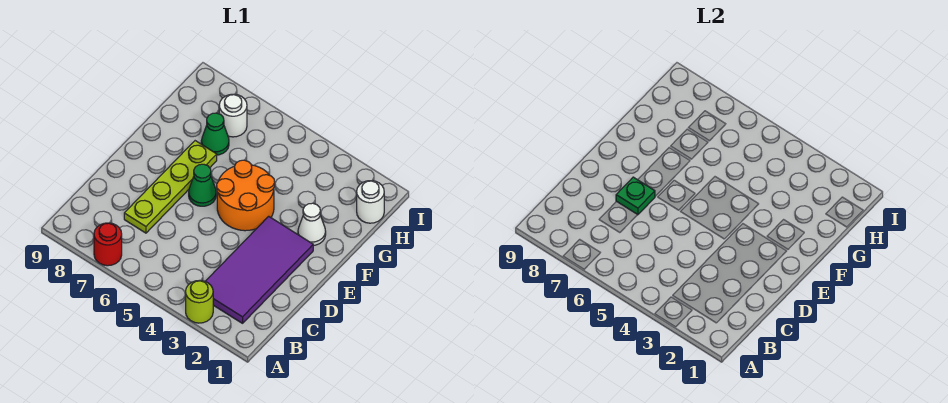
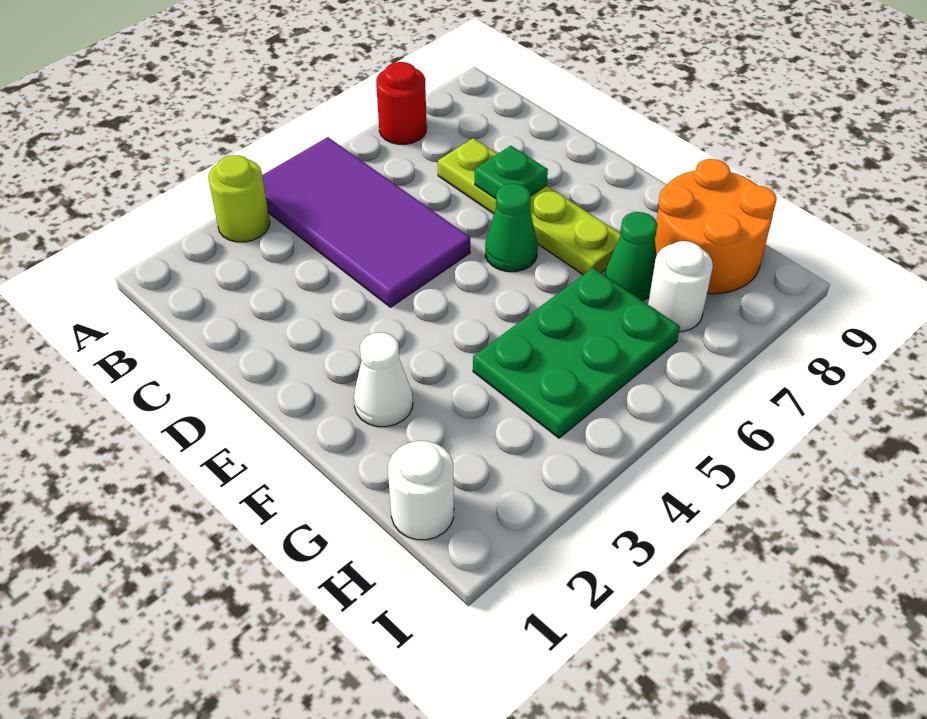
purple 2x4 tile [205,216,313,323] -> purple 2x4 tile moved to [262,137,470,307]
orange 2x2 round brick [217,160,275,231] -> orange 2x2 round brick moved to [655,159,777,294]
none -> green 2x3 plate [473,268,680,438]

